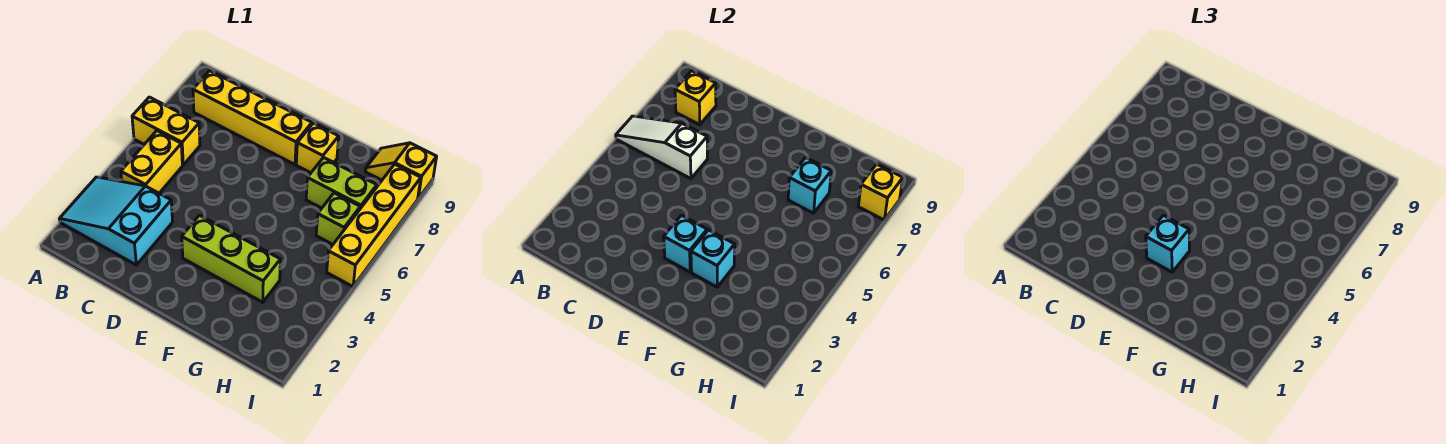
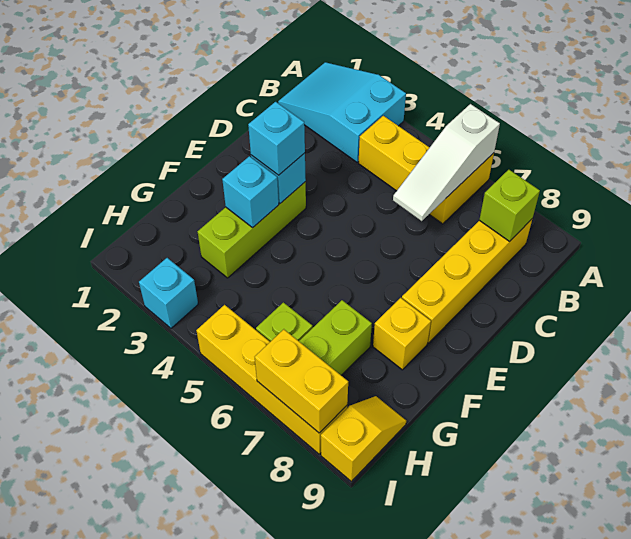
cyan 2x3 slope [60,177,173,265] -> cyan 2x3 slope turned to [278,62,406,162]
white 1x3 slope [616,116,707,179] -> white 1x3 slope turned to [393,104,500,221]
yellow 1x1 brick [675,71,716,125] -> lime 1x1 brick [479,170,540,242]
cyan 1x1 brick [788,158,831,213] -> cyan 1x1 brick moved to [139,258,198,328]
yellow 1x1 brick [858,164,903,220] -> yellow 1x2 brick [255,329,348,433]

